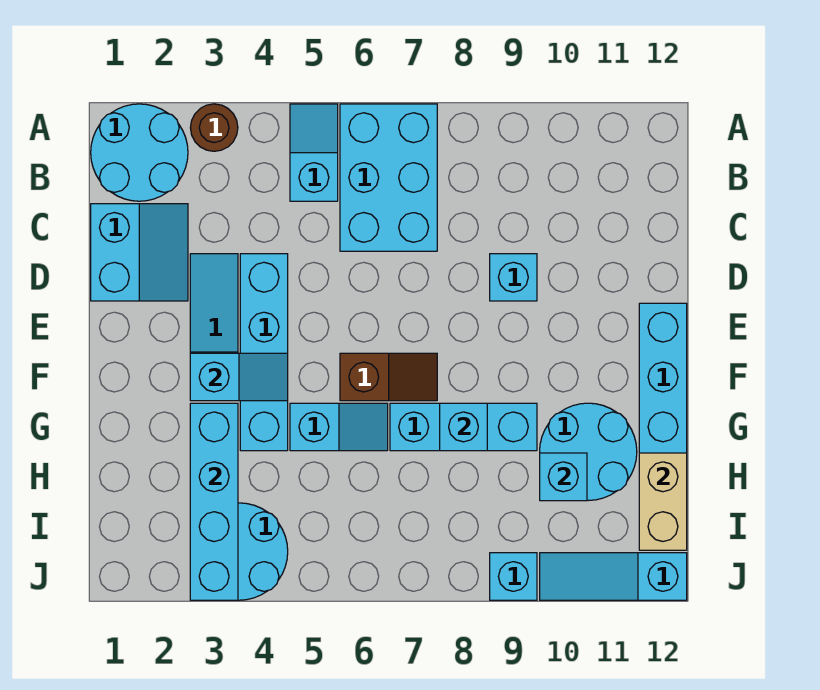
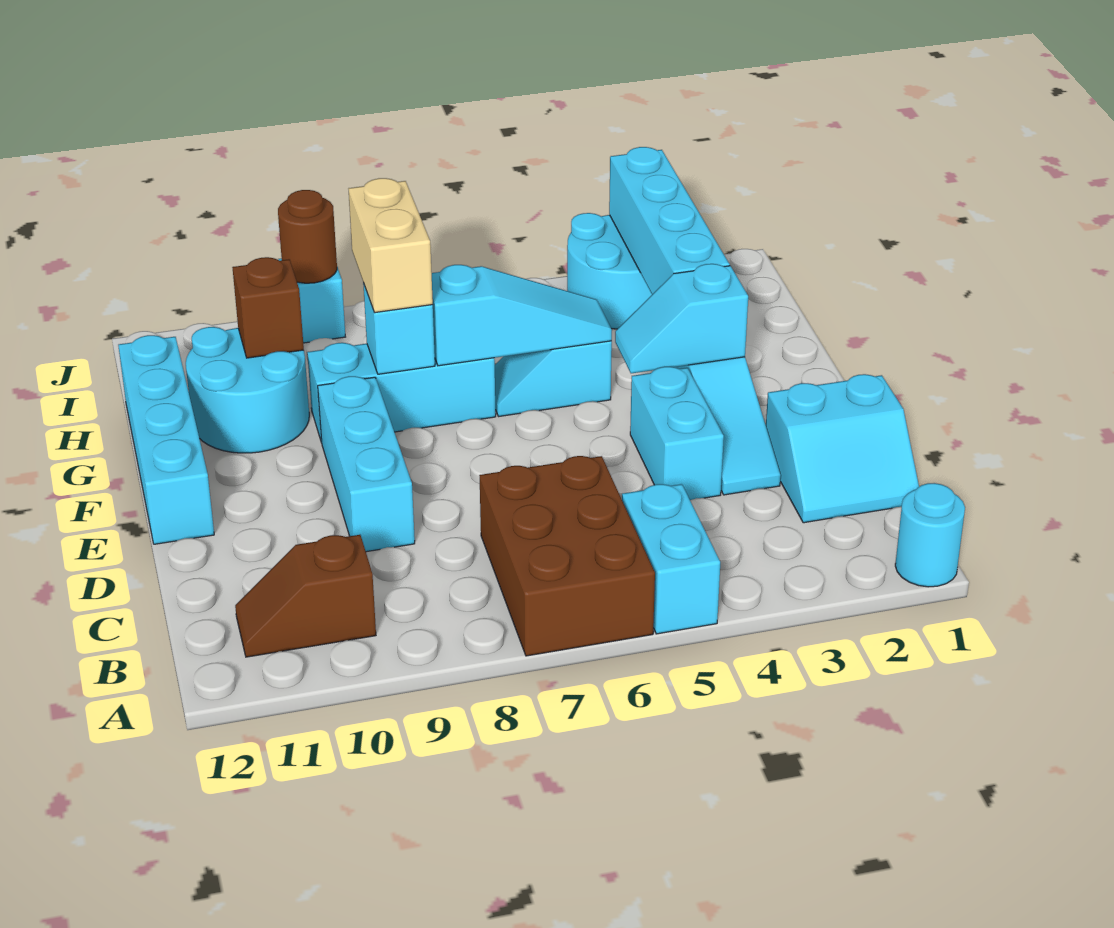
cyan 2x2 round brick [91,104,188,201] -> cyan 1x1 round brick [895,483,965,587]
brown 1x1 round brick [190,104,238,151] -> brown 1x1 round brick moved to [278,190,337,283]
cyan 1x2 slope [290,104,338,201] -> cyan 1x2 brick [622,484,720,634]
cyan 2x3 brick [340,104,437,251] -> brown 2x3 brick [479,456,655,656]
cyan 2x2 slope [91,204,188,301] -> cyan 2x2 slope turned to [766,374,919,523]
cyan 1x4 brick [240,254,288,451] -> cyan 1x2 brick [630,367,724,500]
cyan 1x1 brick [490,254,537,301] -> cyan 1x3 brick [318,376,415,552]
brown 1x2 slope [340,353,437,401] -> brown 1x2 slope moved to [235,535,376,657]
cyan 1x1 brick [540,453,587,501] -> brown 1x1 brick [232,257,304,358]
tan 1x2 brick [639,453,687,550] -> tan 1x2 brick moved to [349,178,433,313]
cyan 1x3 slope [540,553,687,600] -> cyan 1x3 slope moved to [432,265,612,366]

